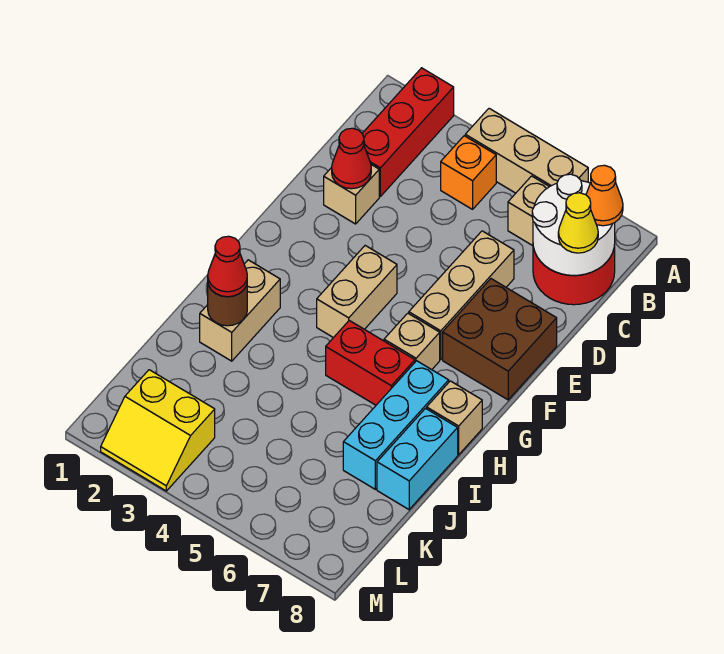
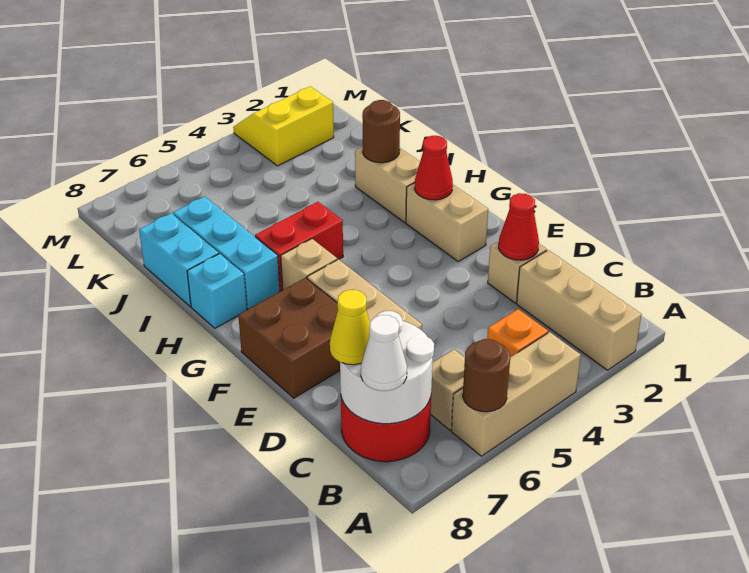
red 1x3 brick [362,68,454,196] -> tan 1x3 brick [517,250,641,370]
none -> brown 1x1 round brick [463,339,510,412]
orange 1x1 cone [586,165,623,226] -> white 1x1 cone [361,315,407,391]
tan 1x2 brick [317,246,397,338] -> tan 1x2 brick moved to [406,183,488,261]
tan 1x1 brick [427,381,482,455] -> cyan 1x1 brick [187,254,247,328]
red 1x1 cone [208,236,247,297] -> red 1x1 cone moved to [415,136,453,200]

